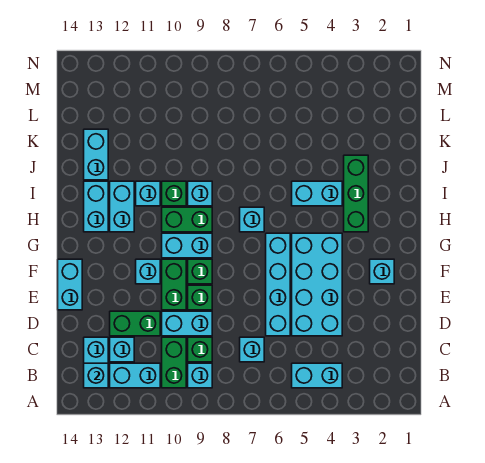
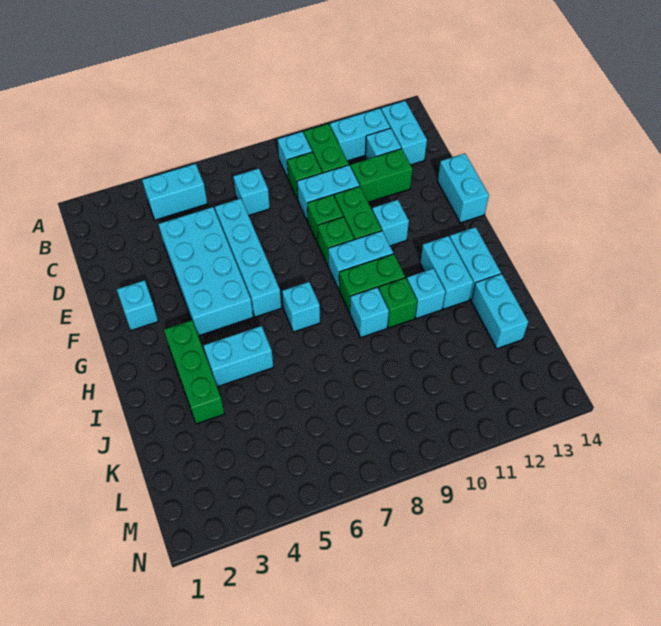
cyan 1x1 brick [84,363,108,388] -> none

